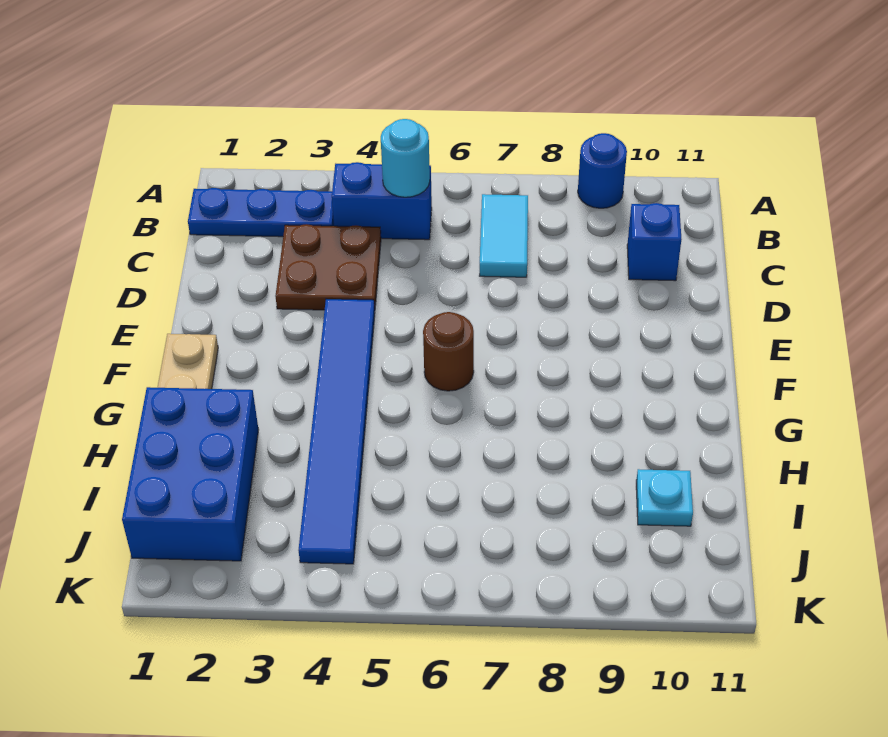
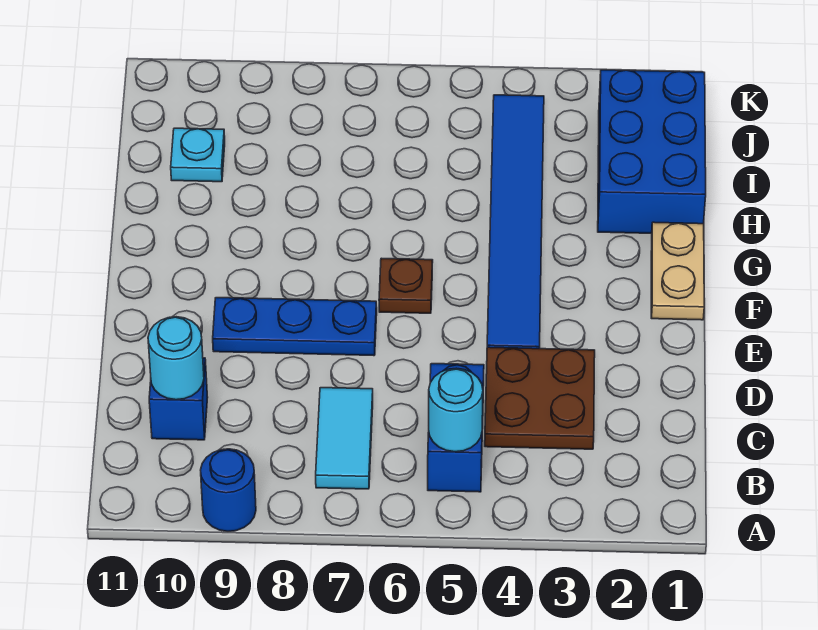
blue 1x3 plate [188,188,334,237] -> blue 1x3 plate moved to [213,298,377,356]
blue 1x2 brick [332,162,432,240] -> blue 1x2 brick turned to [428,364,484,492]
none -> cyan 1x1 round brick [148,317,204,400]
brown 1x1 round brick [423,312,474,391] -> brown 1x1 plate [379,258,433,313]

